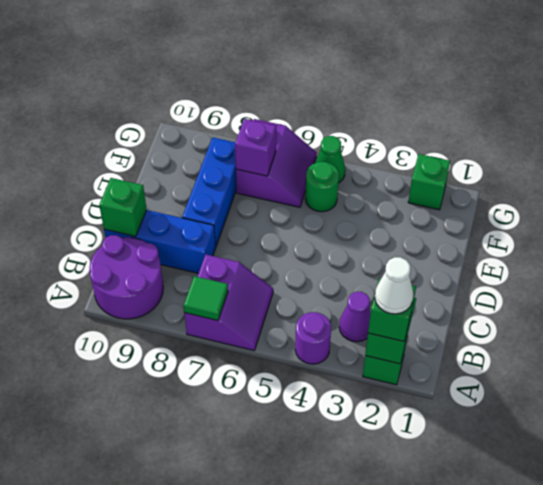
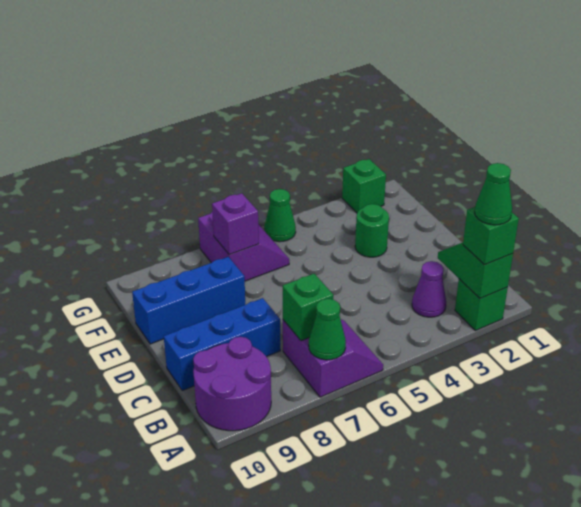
white 1x1 cone [375,257,413,314] -> green 1x1 cone [475,163,512,225]
purple 1x1 round brick [295,312,331,364] -> none
green 1x1 tile [184,276,228,320] -> green 1x1 cone [309,299,346,360]
green 1x1 brick [99,178,147,237] -> green 1x1 brick moved to [283,274,333,341]
blue 1x3 brick [182,138,237,247] -> blue 1x3 brick turned to [132,257,245,344]
green 1x1 round brick [305,162,339,212] -> green 1x1 round brick moved to [355,204,389,257]

